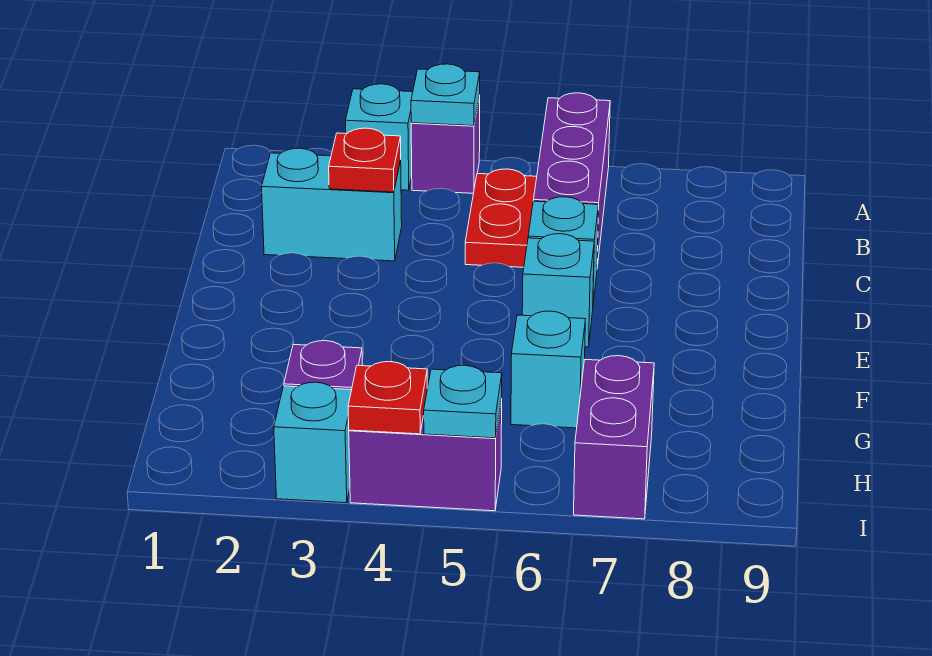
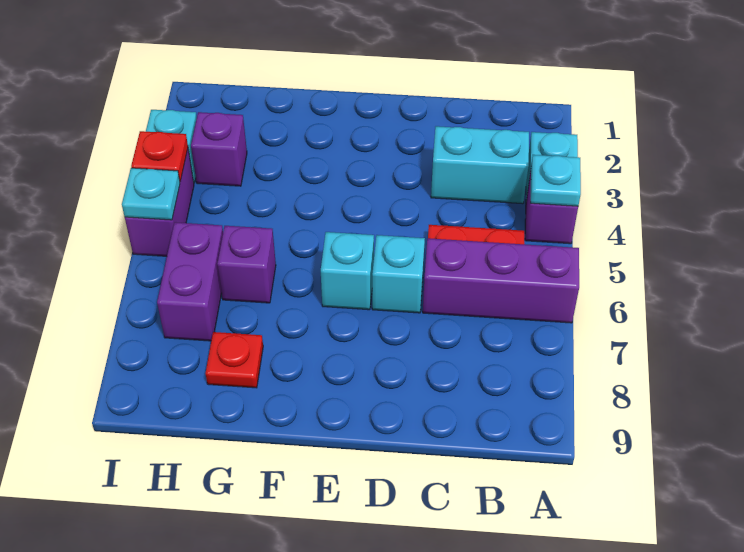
cyan 1x2 brick [262,148,402,261] -> cyan 1x2 brick turned to [431,126,529,204]
red 1x1 plate [329,128,401,192] -> red 1x1 plate moved to [206,332,263,388]
cyan 1x1 brick [511,311,585,428] -> purple 1x1 brick [217,226,276,303]
purple 1x2 brick [574,356,654,519] -> purple 1x2 brick turned to [157,222,223,341]

